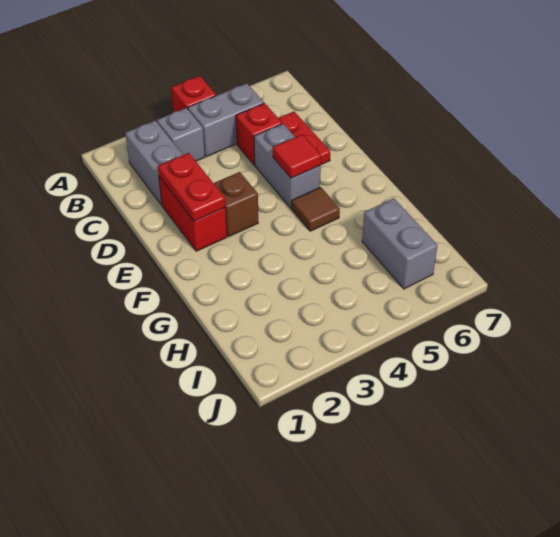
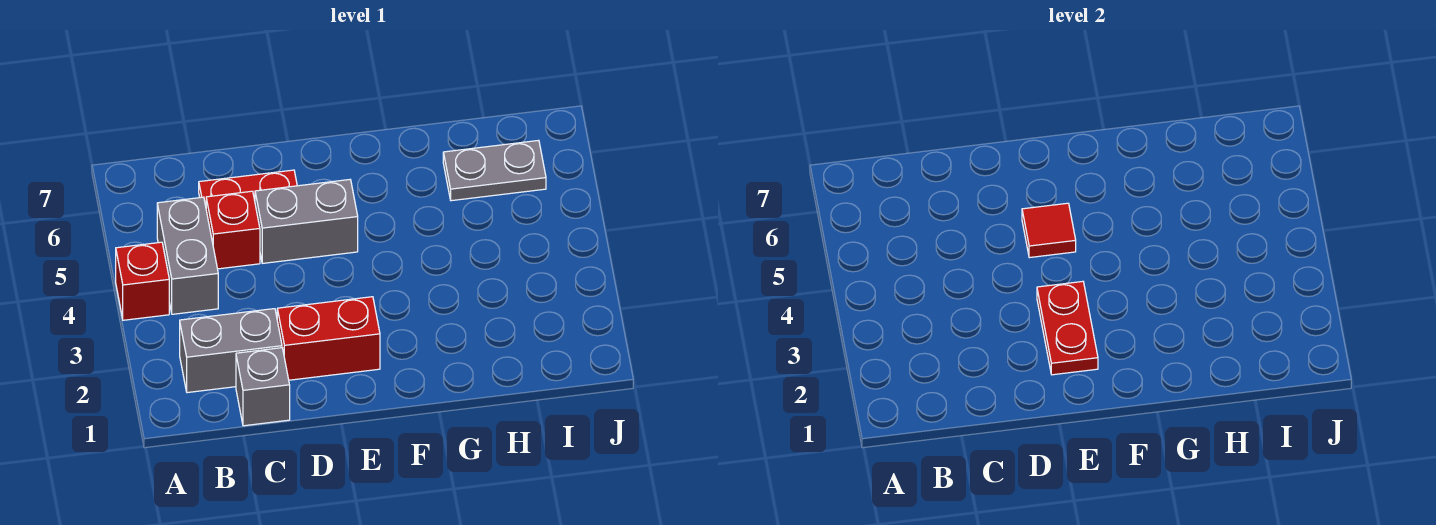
grey 1x1 brick [157,108,205,161] -> grey 1x1 brick moved to [236,348,290,426]
red 1x2 plate [158,153,225,221] -> red 1x2 plate turned to [1037,281,1098,375]
brown 1x1 brick [214,172,258,237] -> none
brown 1x1 tile [292,187,340,231] -> none
grey 1x2 brick [362,198,438,289] -> grey 1x2 plate [443,140,546,201]

